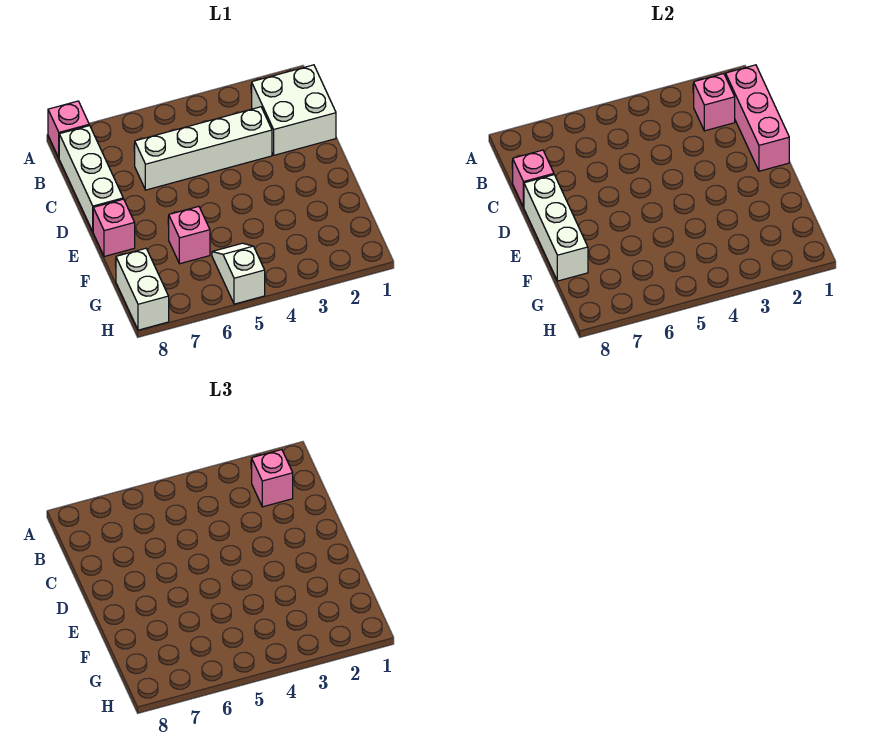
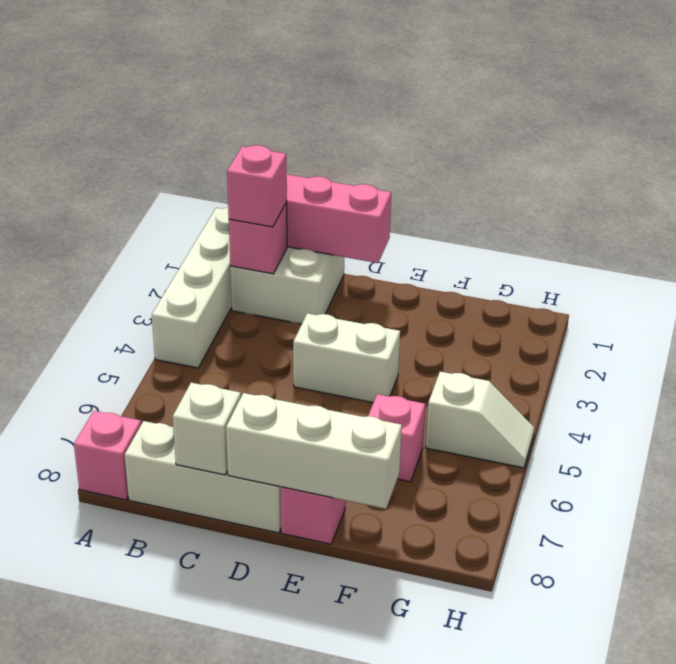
white 1x4 brick [135,107,272,190] -> white 1x4 brick moved to [152,208,232,368]
pink 1x1 brick [513,150,554,207] -> white 1x1 brick [173,383,241,475]
white 1x2 slope [212,243,265,304] -> white 1x2 slope turned to [426,372,534,468]
white 1x2 brick [116,248,169,330] -> white 1x2 brick moved to [293,313,400,403]

